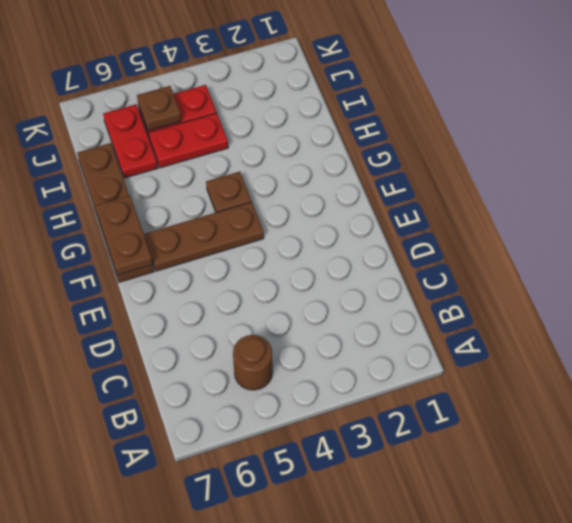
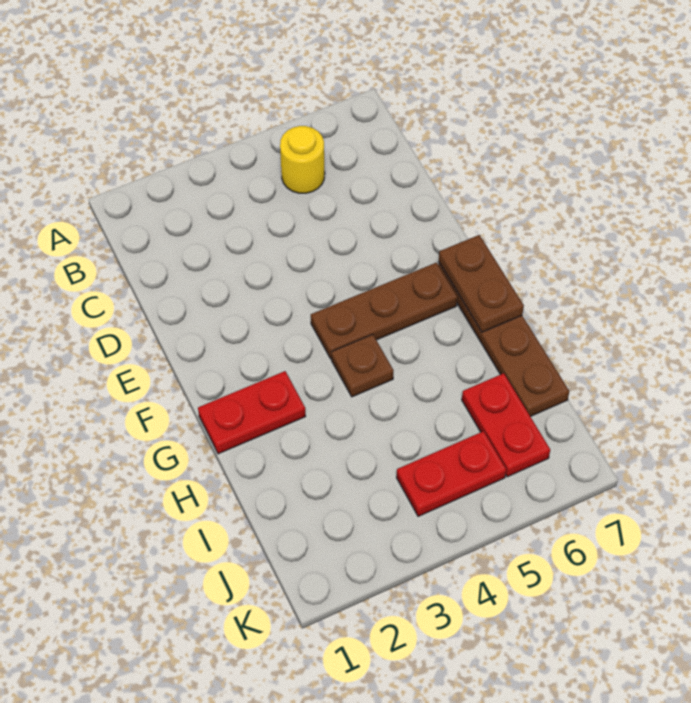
brown 1x1 round brick [233,335,273,390] -> yellow 1x1 round brick [280,126,325,193]
red 1x2 plate [149,113,228,168] -> red 1x2 plate moved to [198,371,306,454]
brown 1x1 plate [137,86,181,131] -> none

